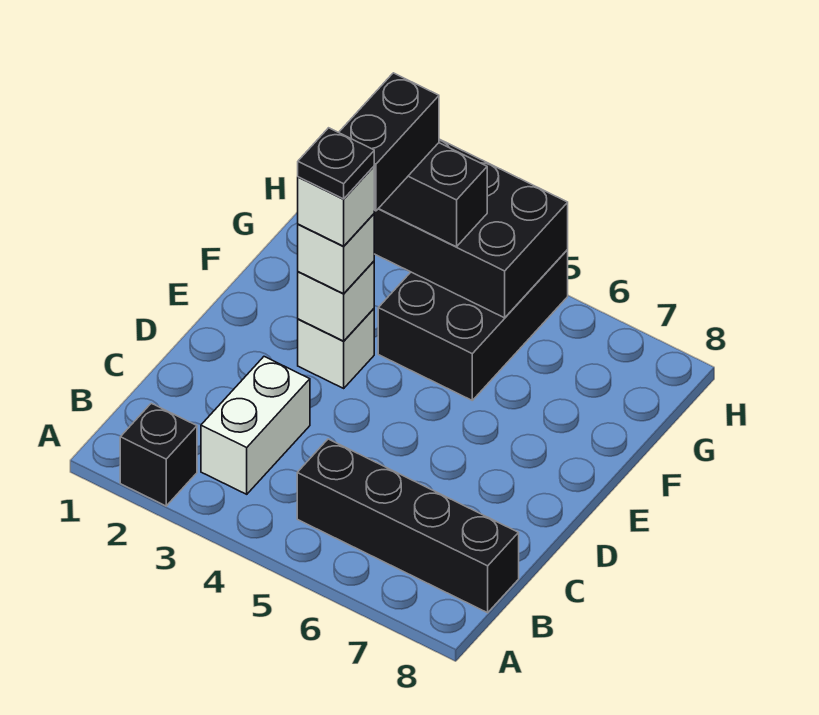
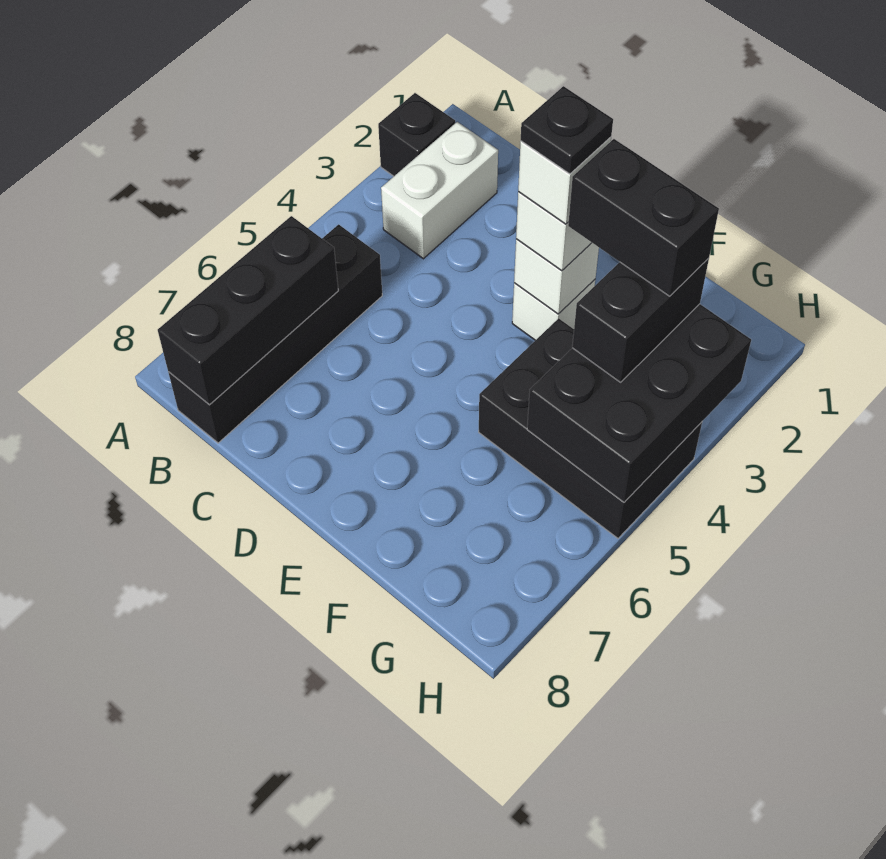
white 1x2 brick [201,357,310,494] -> white 1x2 brick turned to [381,122,498,259]
none -> black 1x3 brick [158,216,338,405]

